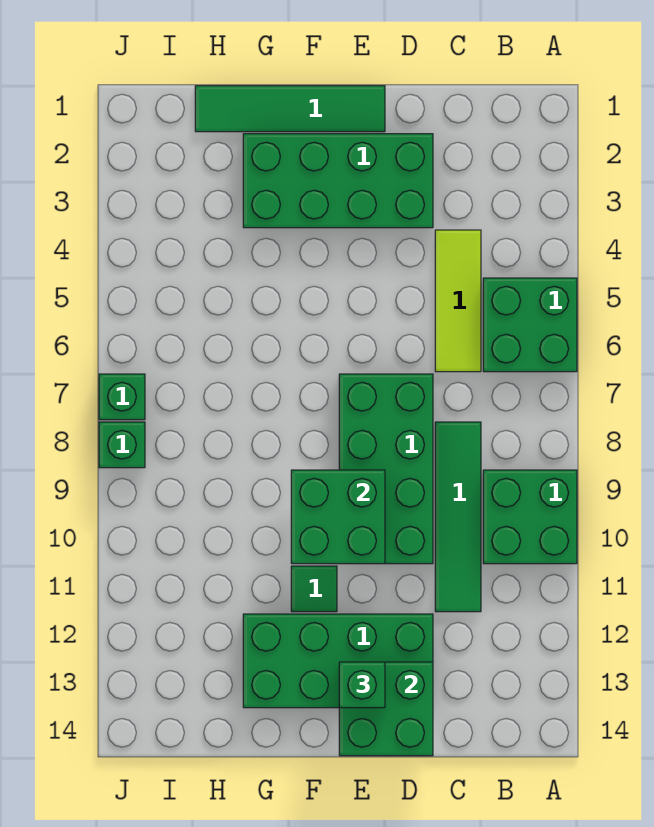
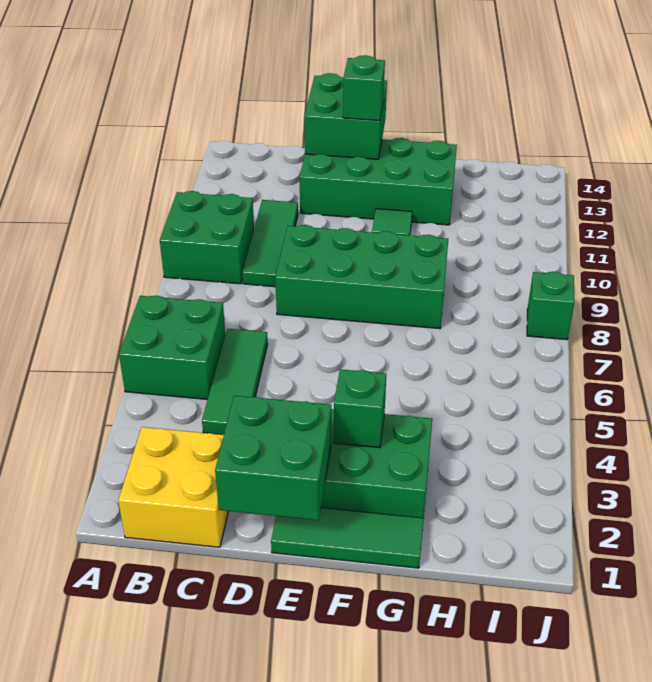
none -> yellow 2x2 brick [118,427,228,547]
lime 1x3 tile [435,230,481,372] -> green 1x3 tile [202,329,268,435]
green 1x4 tile [435,422,481,612] -> green 1x3 tile [242,200,298,287]
green 2x4 brick [339,374,433,564] -> green 2x4 brick turned to [275,225,448,329]
green 1x4 tile [195,86,385,132] -> green 1x3 tile [271,508,424,568]
green 2x2 brick [291,470,385,564] -> green 2x2 brick moved to [215,396,331,520]
green 1x1 brick [99,374,145,420] -> green 1x1 brick moved to [334,369,386,448]

